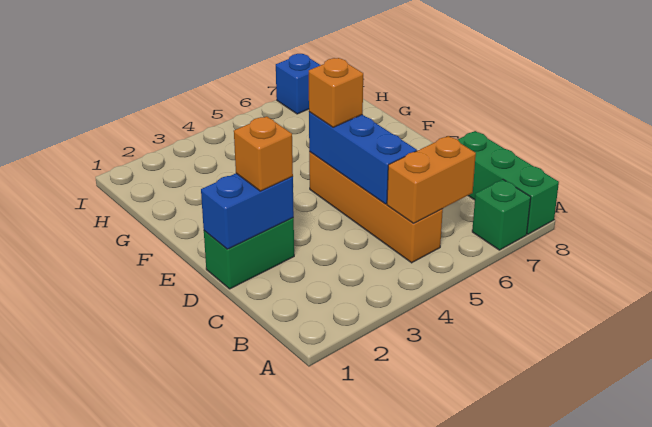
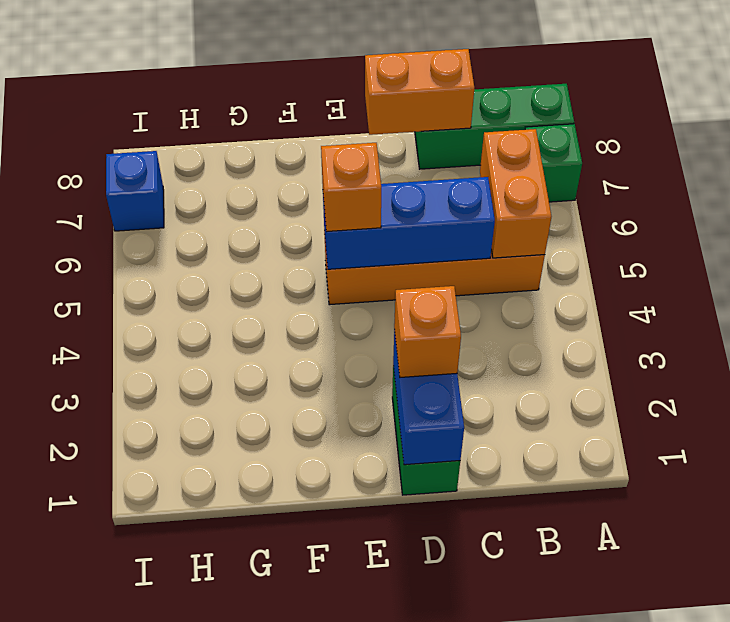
none -> orange 1x2 brick [365,49,474,135]

